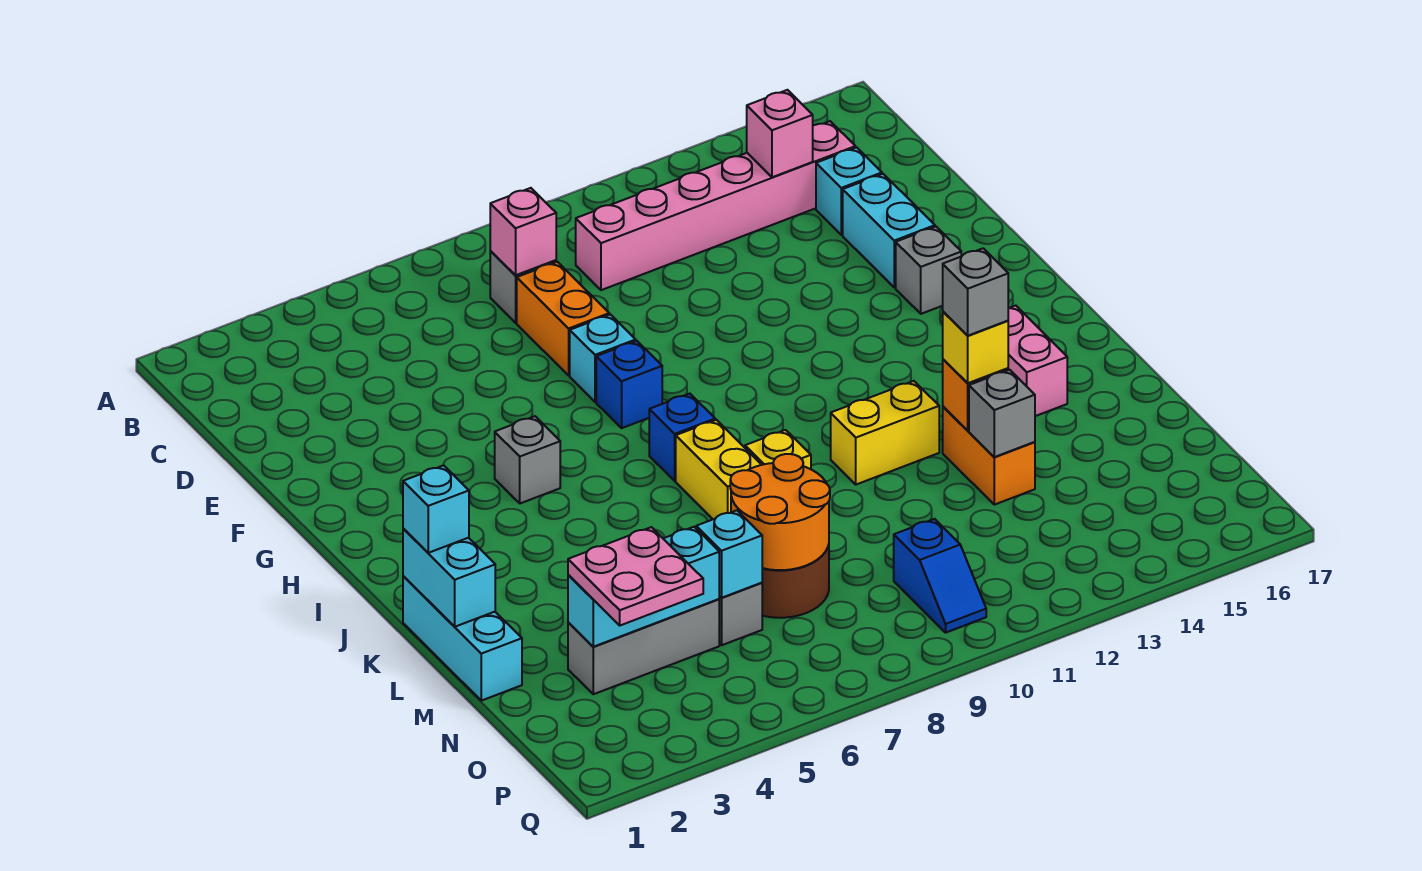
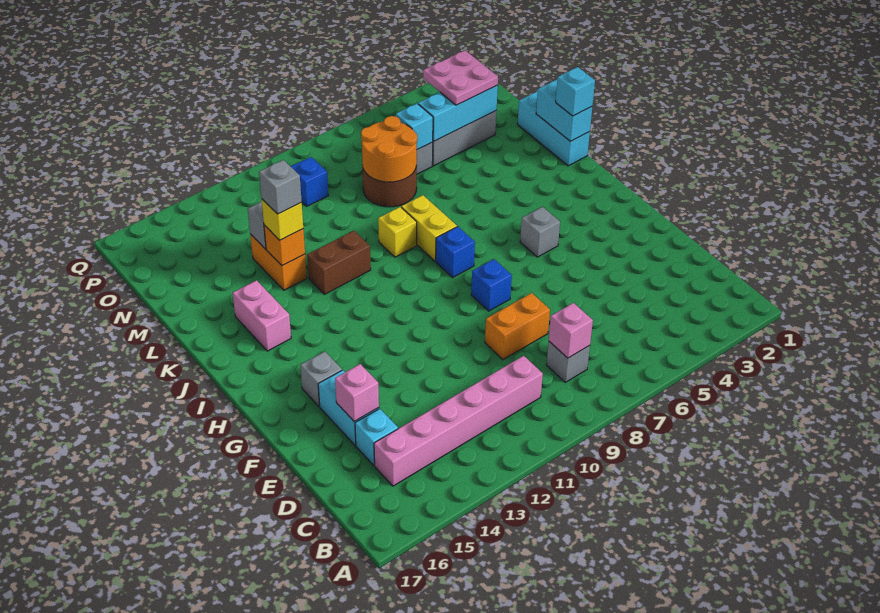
pink 1x1 brick [747,90,813,177] -> pink 1x1 brick moved to [335,364,379,421]
orange 1x2 brick [517,262,609,375] -> orange 1x2 brick turned to [485,293,550,360]
cyan 1x1 brick [570,314,636,402] -> none
yellow 1x2 brick [831,381,939,485] -> brown 1x2 brick [307,231,371,294]

